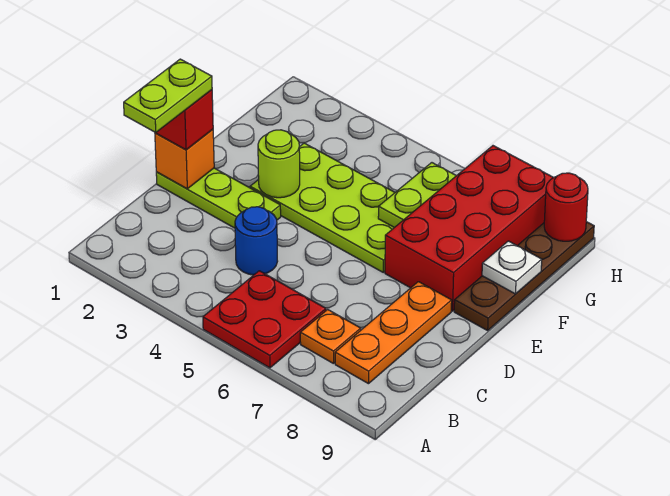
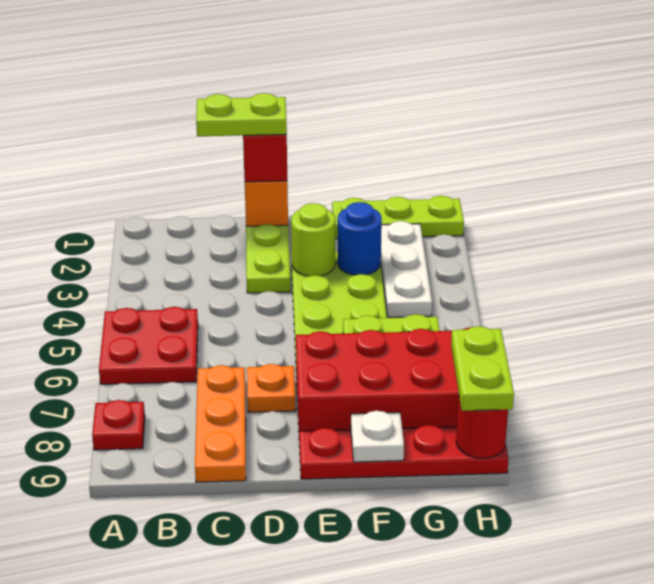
none -> red 1x1 plate [92,400,145,450]
orange 1x1 plate [300,310,361,364] -> orange 1x1 plate moved to [247,364,296,412]
orange 1x3 plate [335,282,452,384] -> orange 1x3 plate turned to [195,365,246,482]
blue 1x1 round brick [235,207,278,275] -> blue 1x1 round brick moved to [337,202,382,275]
brown 1x4 plate [454,222,594,331] -> red 1x4 plate [299,425,509,479]
none -> lime 1x3 plate [332,196,464,239]
none -> white 1x3 plate [381,221,432,317]
none -> lime 1x2 plate [451,326,514,411]

